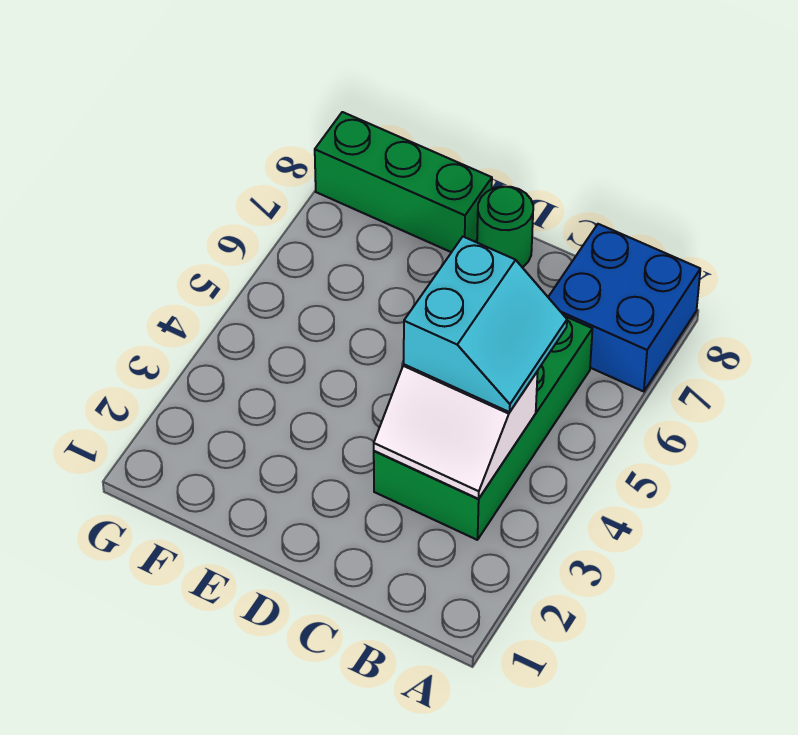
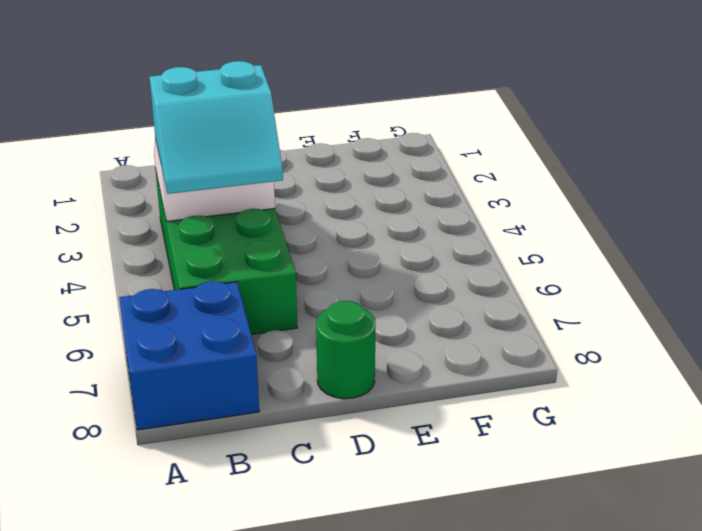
cyan 2x2 slope [404,237,567,412] -> cyan 2x2 slope turned to [150,61,283,194]
green 1x3 brick [315,112,492,252] -> none

